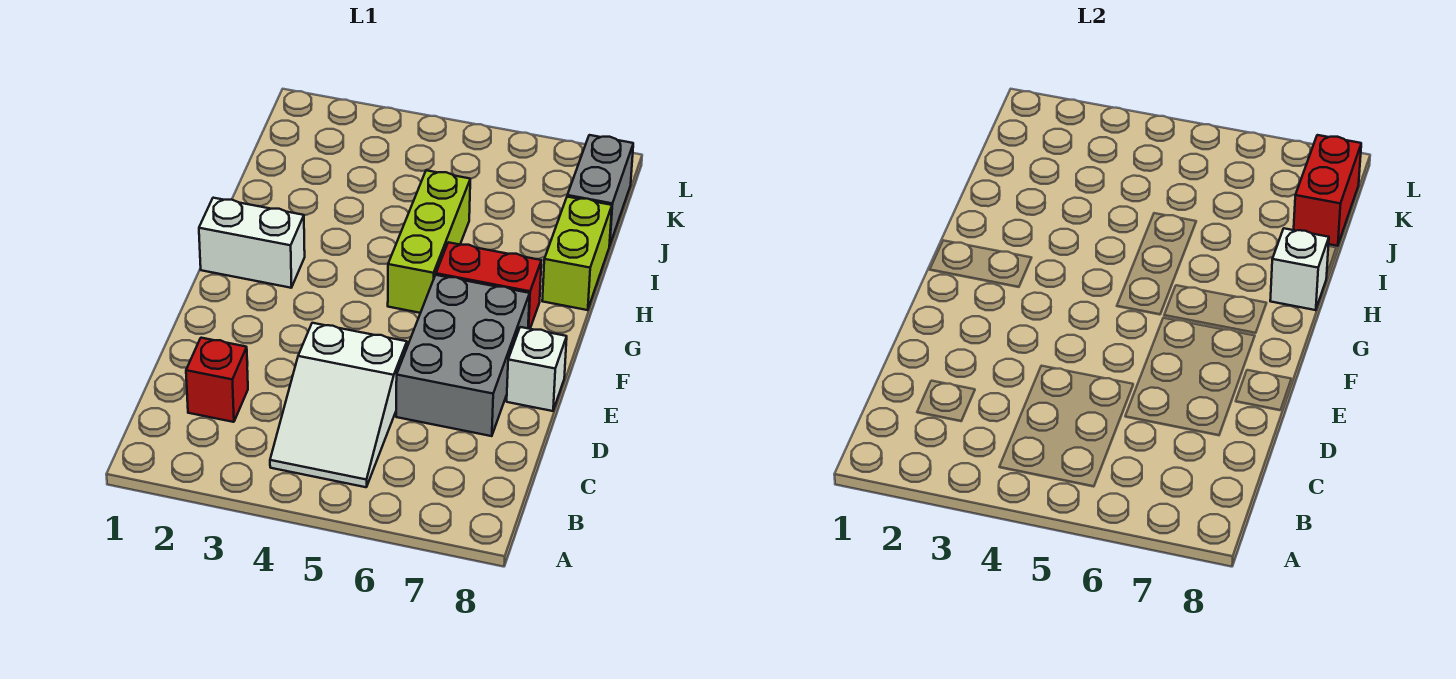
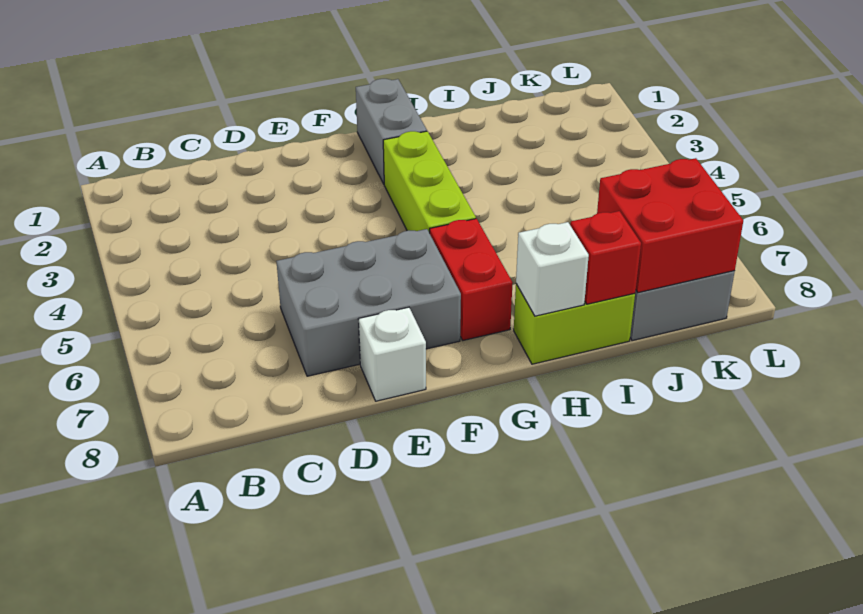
white 2x3 slope [270,323,407,487] -> none
red 1x1 brick [186,338,248,422] -> red 1x1 brick moved to [570,211,641,304]
white 1x2 brick [199,198,305,288] -> grey 1x2 brick [356,79,427,184]
lime 1x3 brick [388,170,470,313] -> lime 1x3 brick turned to [383,131,476,233]
red 1x2 brick [1294,135,1361,246] -> red 2x2 brick [597,158,743,293]

